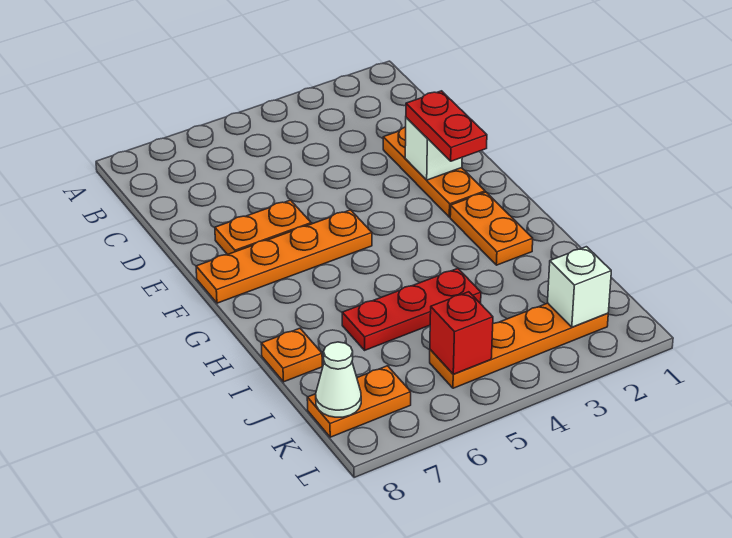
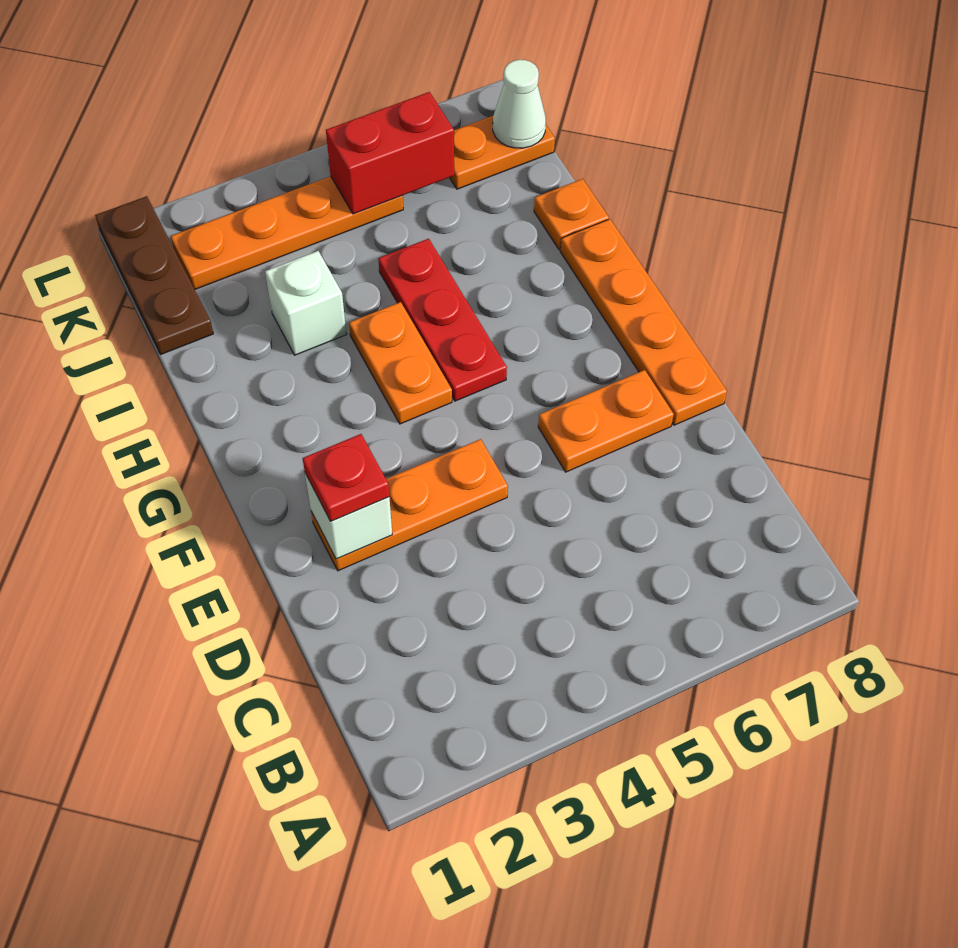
orange 1x3 plate [383,127,485,217] -> orange 1x3 plate turned to [311,439,508,571]
red 1x2 plate [406,91,487,161] -> red 1x1 plate [303,434,389,521]
orange 1x4 plate [196,210,372,303] -> orange 1x4 plate turned to [560,219,727,425]
orange 1x2 plate [450,192,533,265] -> orange 1x2 plate moved to [349,302,452,424]
red 1x3 plate [342,269,481,350] -> red 1x3 plate turned to [378,239,507,401]
none -> brown 1x3 plate [95,196,213,355]
white 1x1 brick [548,247,611,327] -> white 1x1 brick moved to [265,251,346,355]
red 1x1 brick [430,292,493,374] -> red 1x2 brick [326,92,454,214]

